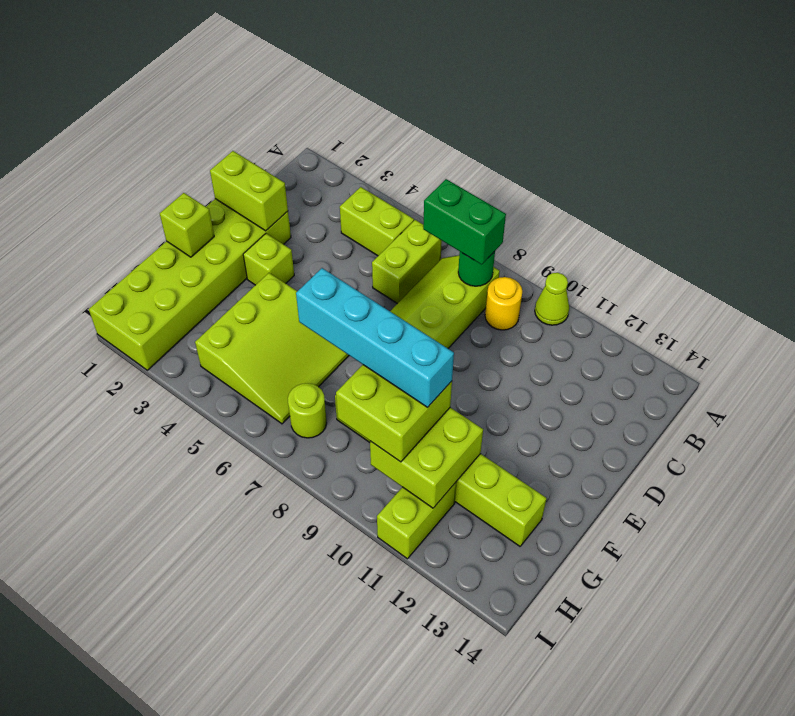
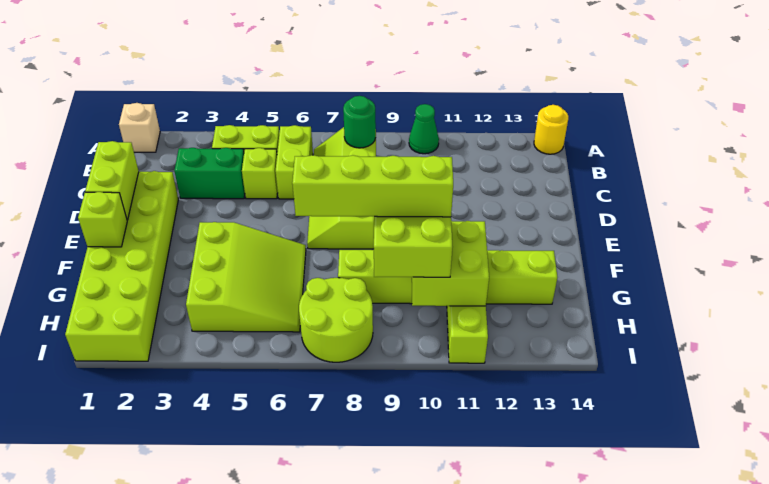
none -> tan 1x1 brick [119,103,160,152]
lime 1x1 cone [535,273,569,325] -> green 1x1 cone [409,104,439,154]
green 1x2 brick [423,179,506,265] -> green 1x2 brick moved to [174,148,245,199]
yellow 1x1 round brick [485,277,522,330] -> yellow 1x1 round brick moved to [534,105,568,154]
lime 1x2 brick [210,151,288,231] -> lime 1x2 brick turned to [85,141,139,220]
lime 1x1 brick [243,234,294,285] -> lime 1x1 brick moved to [242,148,278,199]
cyan 1x4 brick [296,268,454,407] -> lime 1x4 brick [292,155,453,217]
lime 1x1 round brick [288,383,327,438] -> lime 2x2 round brick [299,278,373,362]

